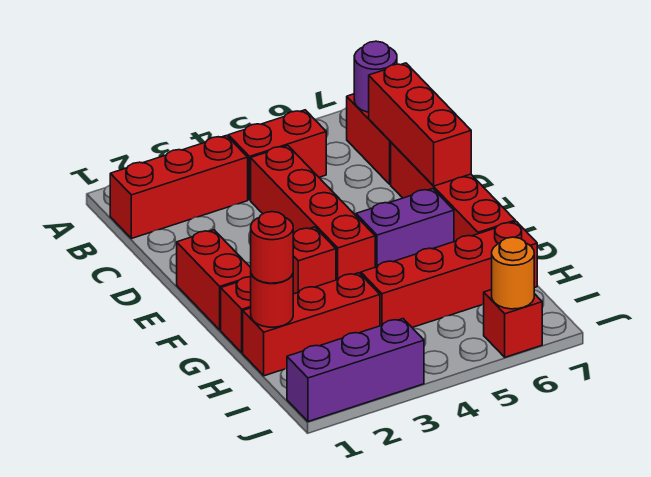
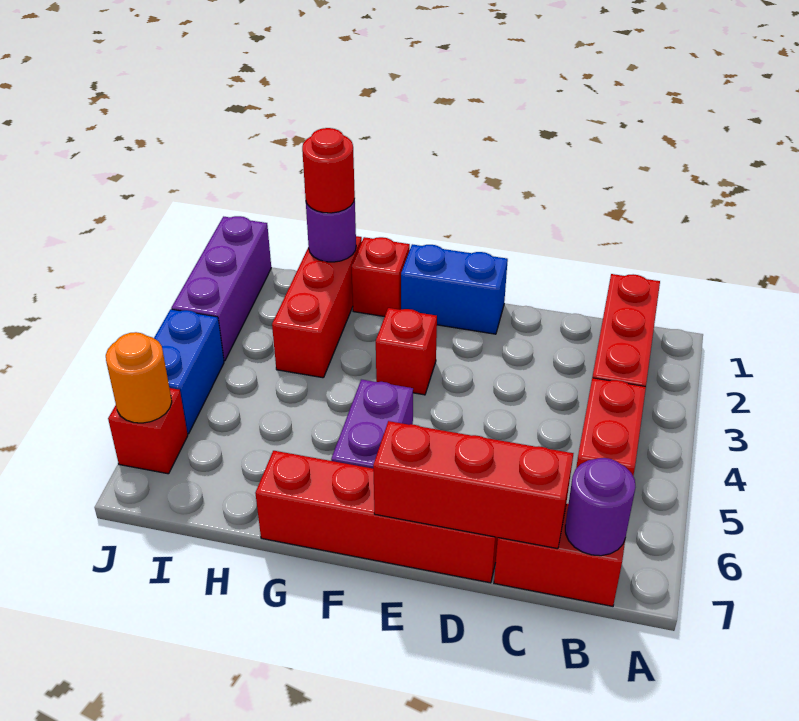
red 1x4 brick [251,146,375,280] -> none
red 1x2 brick [177,230,251,330] -> blue 1x2 brick [401,244,508,334]
red 1x1 round brick [251,274,293,327] -> purple 1x1 round brick [306,199,356,262]
red 1x4 brick [361,221,537,327] -> none
none -> blue 1x2 brick [154,309,224,434]

